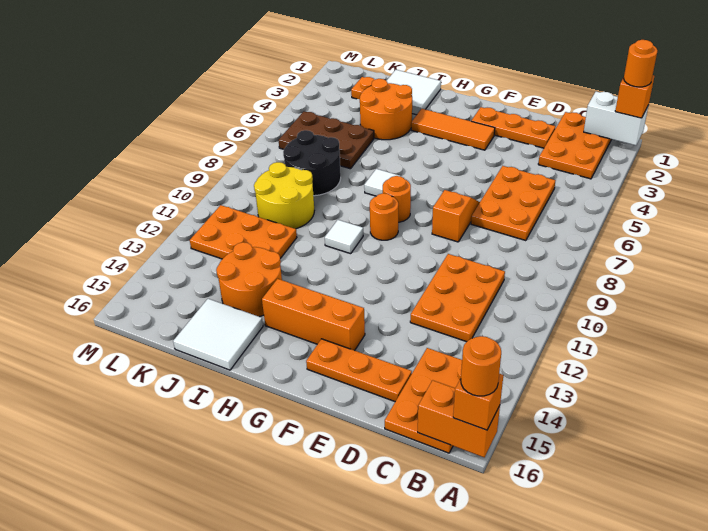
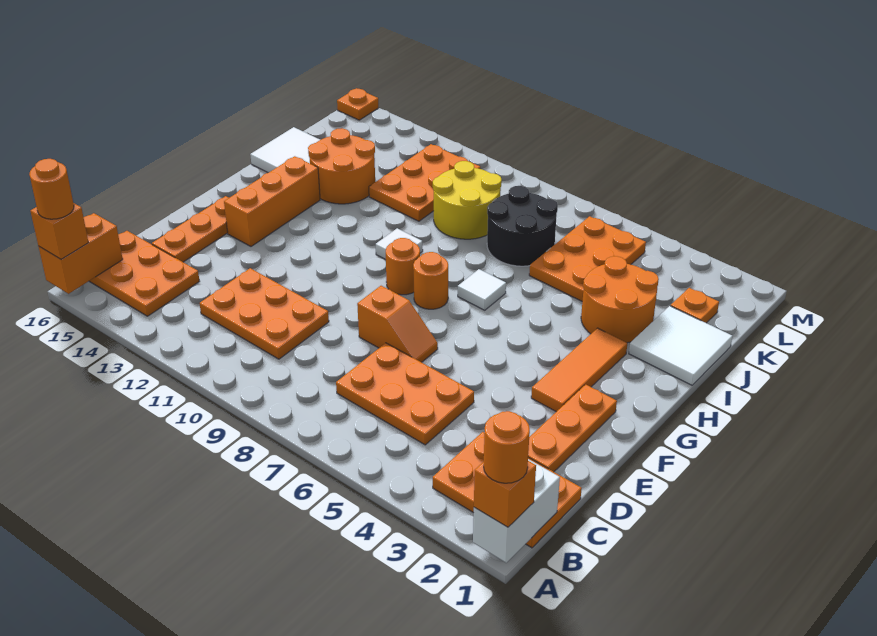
brown 2x3 plate [279,112,374,169] -> orange 2x3 plate [529,216,646,301]
none -> orange 1x1 plate [337,88,379,120]

